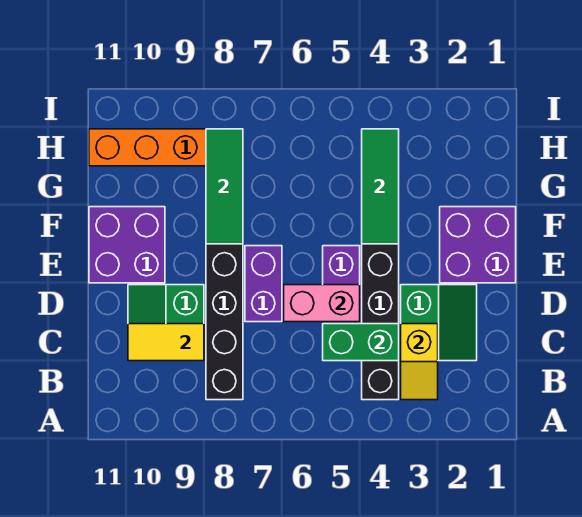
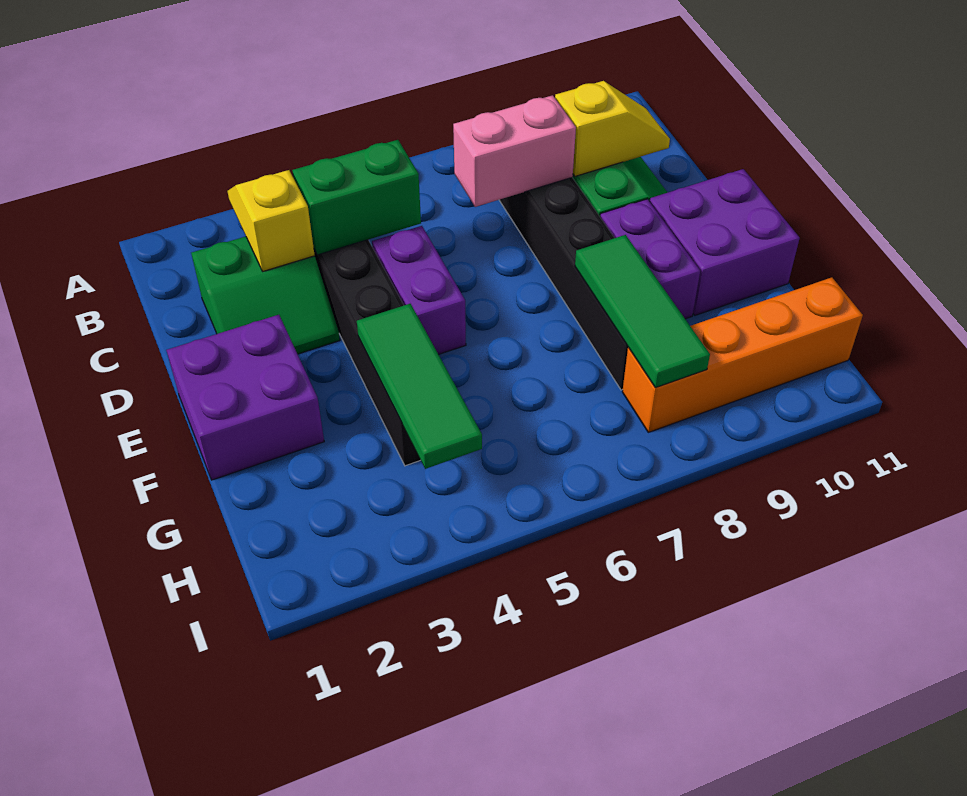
green 2x2 slope [401,285,477,361] -> green 2x2 slope turned to [191,237,340,354]
yellow 1x2 tile [128,324,204,361] -> yellow 1x2 slope [555,81,670,176]
pink 1x2 brick [284,285,360,322] -> pink 1x2 brick moved to [453,95,576,207]
purple 1x2 brick [245,246,282,322] -> purple 1x2 brick moved to [600,199,700,319]

